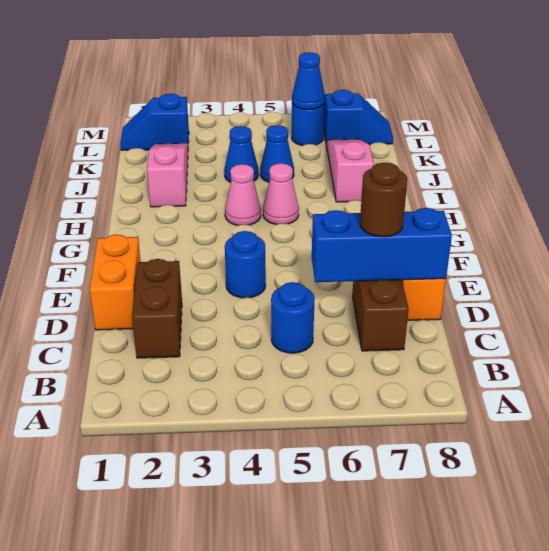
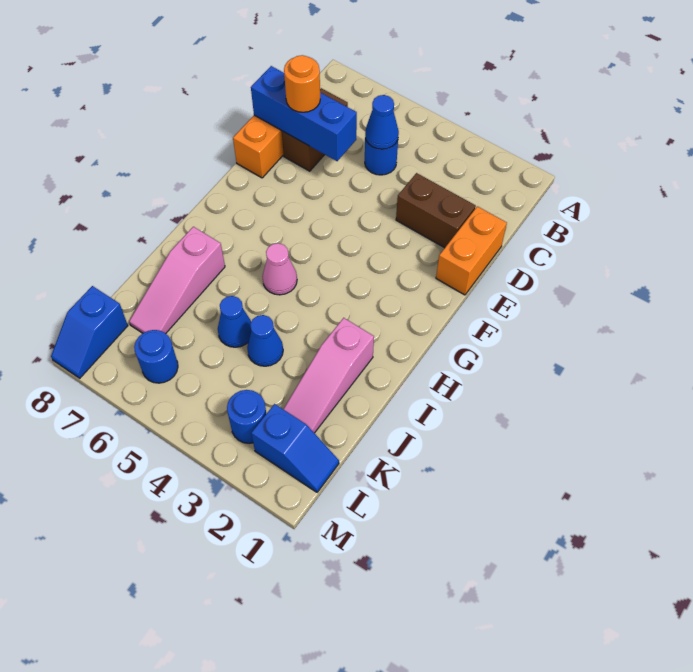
brown 1x2 brick [132,259,182,358] -> brown 1x2 brick turned to [396,173,476,248]
brown 1x1 round brick [360,162,407,237] -> orange 1x1 round brick [284,55,320,112]
blue 1x1 round brick [225,231,266,298] -> blue 1x1 round brick moved to [227,390,266,443]
pink 1x1 cone [225,164,261,225] -> none
blue 1x1 cone [292,52,325,109] -> blue 1x1 cone moved to [365,95,399,149]
blue 1x2 slope [324,90,393,145] -> blue 1x2 slope turned to [51,286,128,378]

